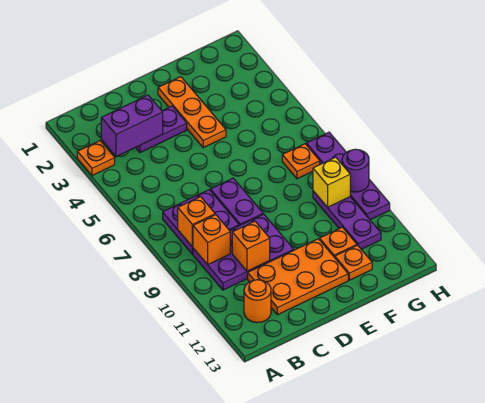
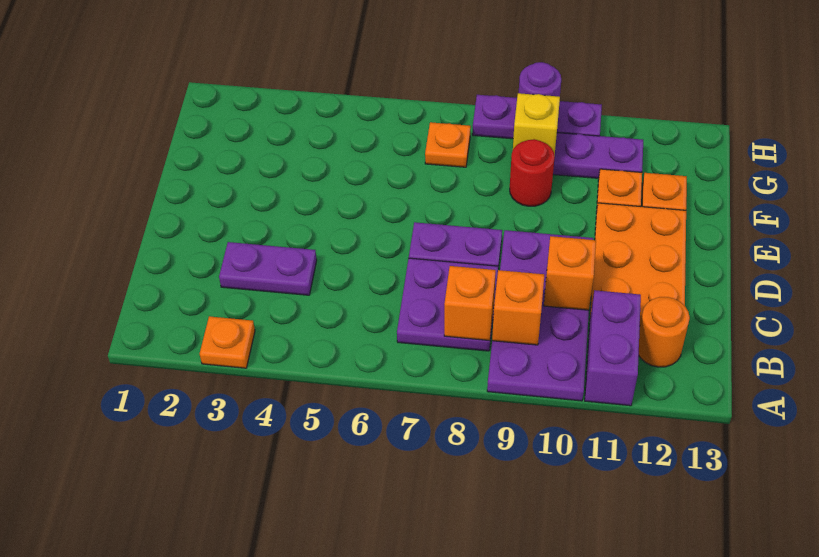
purple 1x2 brick [101,95,163,157] -> purple 1x2 brick moved to [585,290,641,406]
purple 2x3 plate [193,214,294,290] -> purple 2x4 plate [487,230,593,401]
purple 1x2 plate [136,106,187,153] -> purple 1x2 plate turned to [219,242,317,295]
orange 1x3 plate [158,77,226,148] -> none
none -> red 1x1 round brick [510,139,555,206]
purple 1x4 plate [306,132,390,220] -> purple 1x3 plate [473,95,602,139]

